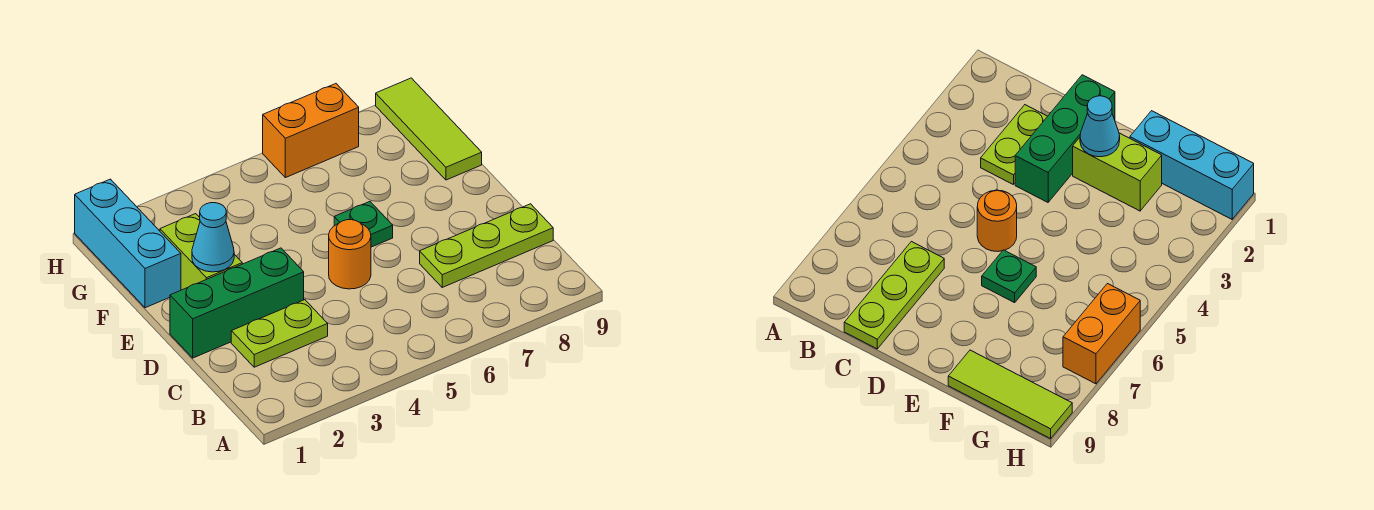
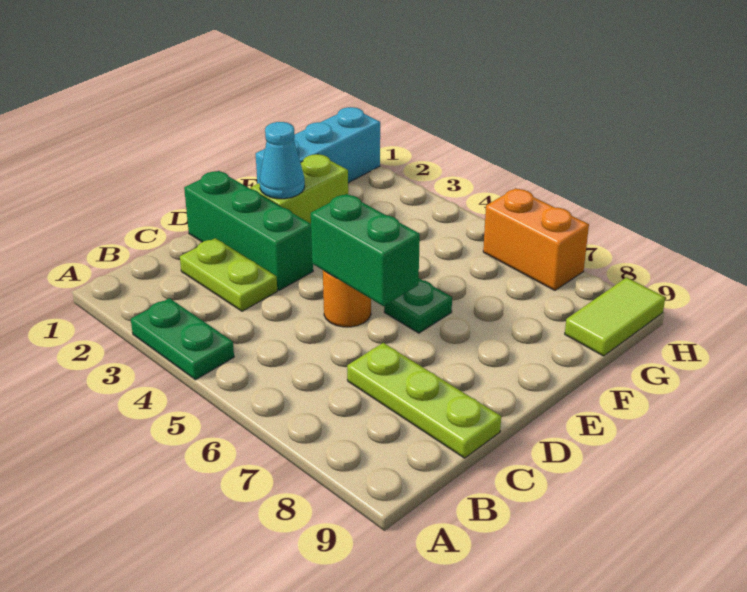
none -> green 1x2 plate [131,298,234,380]
none -> green 1x2 brick [311,194,420,306]
lime 1x3 tile [376,78,482,180] -> lime 1x2 tile [565,278,665,356]

